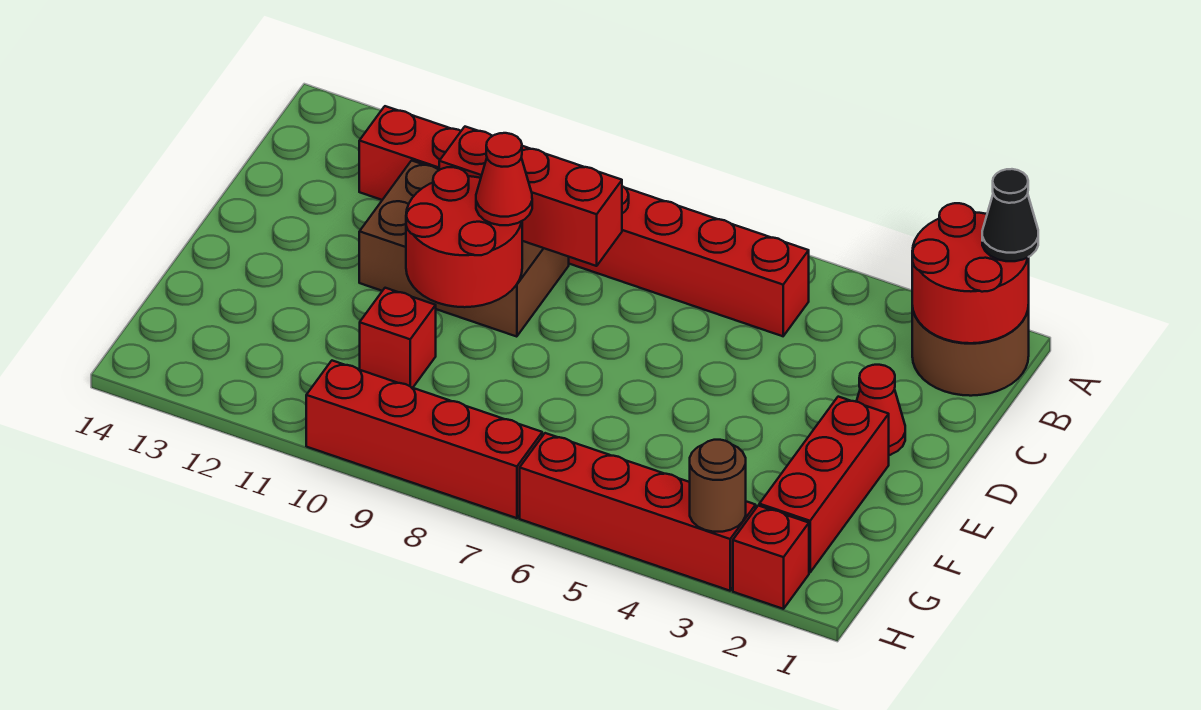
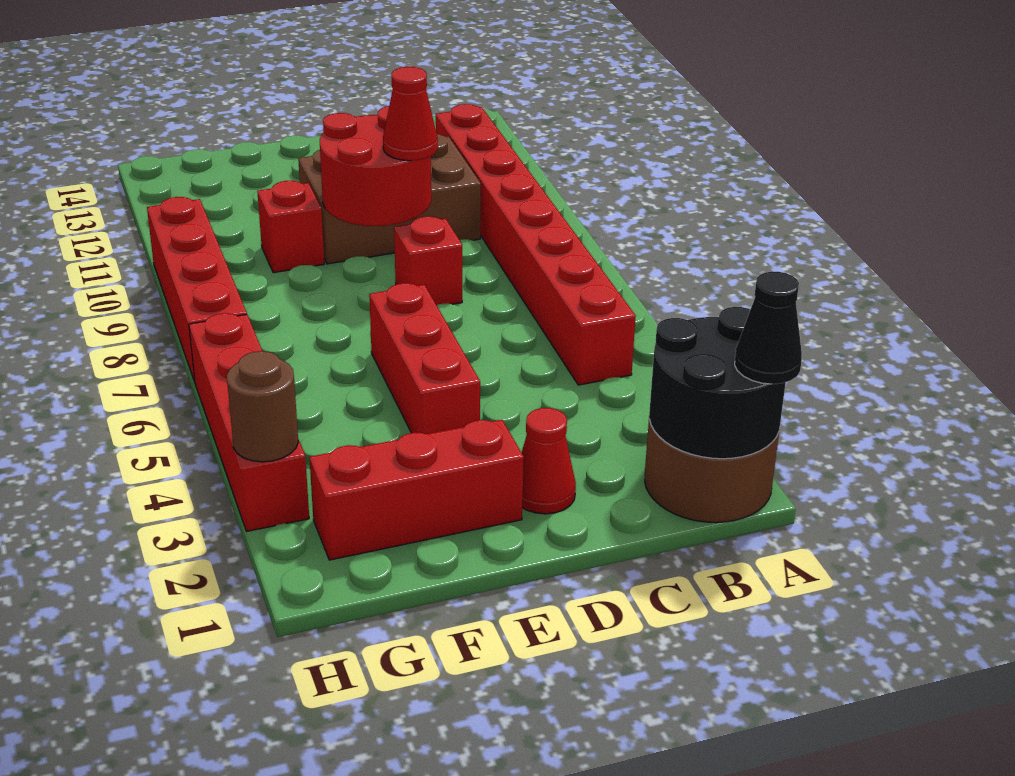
red 2x2 round brick [912,203,1029,343] -> black 2x2 round brick [649,307,786,459]
red 1x3 brick [439,127,622,266] -> red 1x3 brick moved to [369,283,480,434]
brown 2x3 brick [359,161,569,337] -> brown 2x3 brick turned to [298,134,481,264]
red 1x1 brick [733,506,809,609] -> red 1x1 brick moved to [394,216,462,305]

